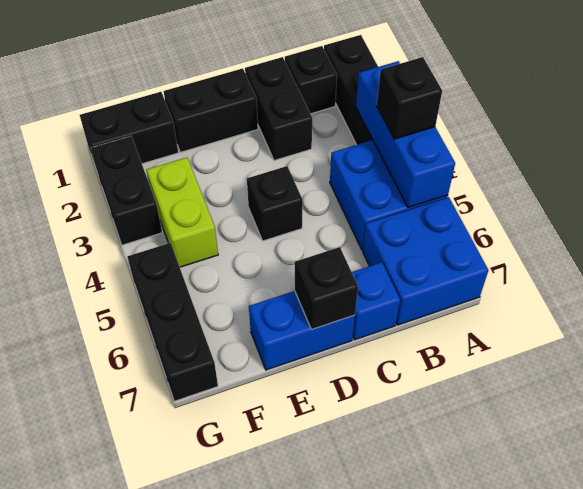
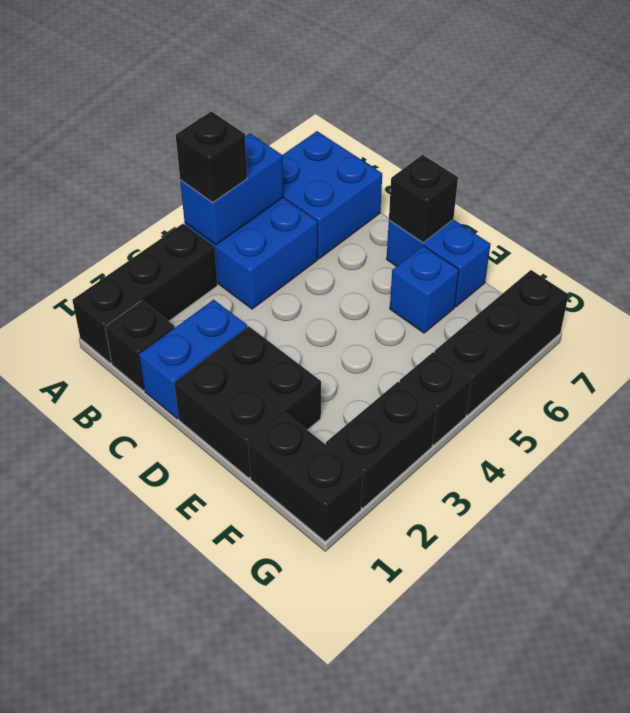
blue 1x3 brick [356,61,455,208] -> blue 1x2 brick [180,134,283,245]
black 1x2 brick [245,57,312,160] -> blue 1x2 brick [139,300,247,419]
blue 1x1 brick [352,262,400,340] -> blue 1x1 brick moved to [390,246,459,333]
black 1x2 brick [164,68,258,152] -> black 2x2 brick [174,326,321,478]
black 1x1 brick [247,166,303,241] -> black 1x1 brick moved to [399,352,471,445]
lime 1x2 brick [147,157,218,267] -> none

